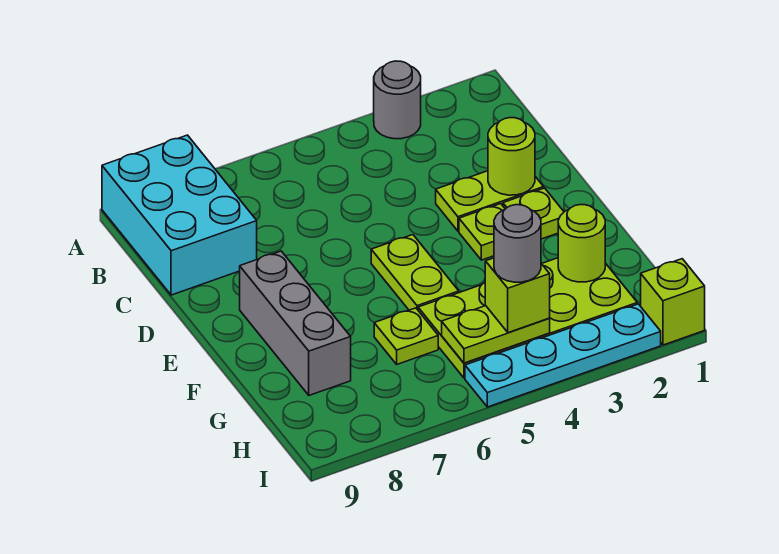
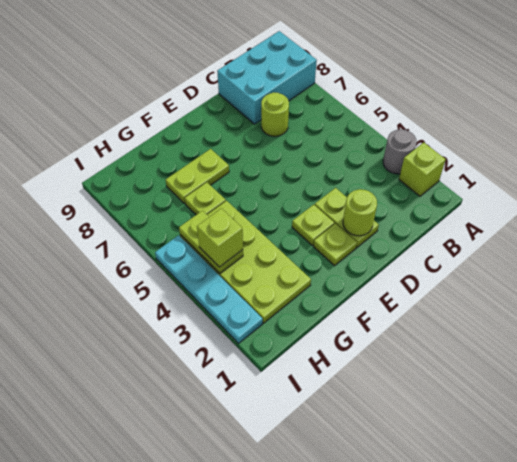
lime 1x2 plate [371,235,459,310] -> lime 1x2 plate moved to [166,149,229,204]
grey 1x3 brick [240,251,351,395] -> none
lime 1x1 round brick [558,205,605,282] -> lime 1x1 round brick moved to [261,92,289,136]
grey 1x1 round brick [494,205,541,282] -> none
lime 1x1 brick [641,259,705,345] -> lime 1x1 brick moved to [399,142,446,196]

